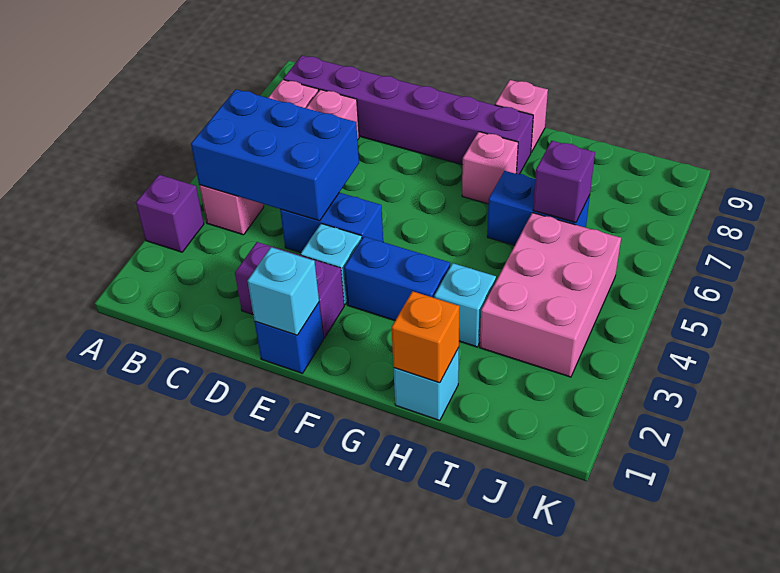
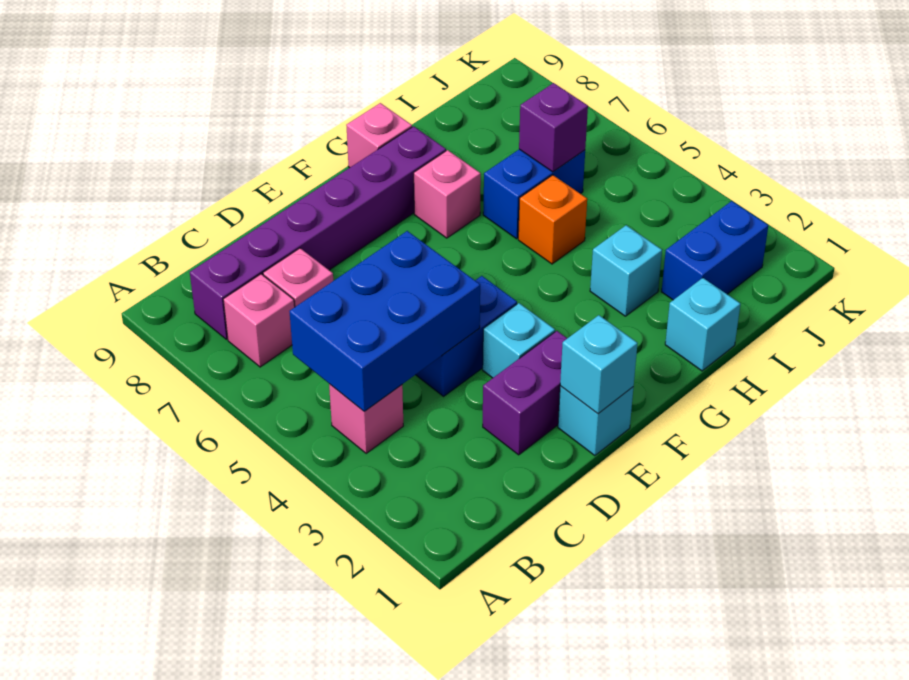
purple 1x1 brick [136,175,204,252] -> none
blue 1x1 brick [255,303,323,373] -> cyan 1x1 brick [558,386,634,456]
blue 1x2 brick [344,237,450,321] -> blue 1x2 brick moved to [662,201,768,300]
orange 1x1 brick [392,291,460,383] -> orange 1x1 brick moved to [518,175,587,264]
pink 2x3 brick [480,213,621,377] -> none

